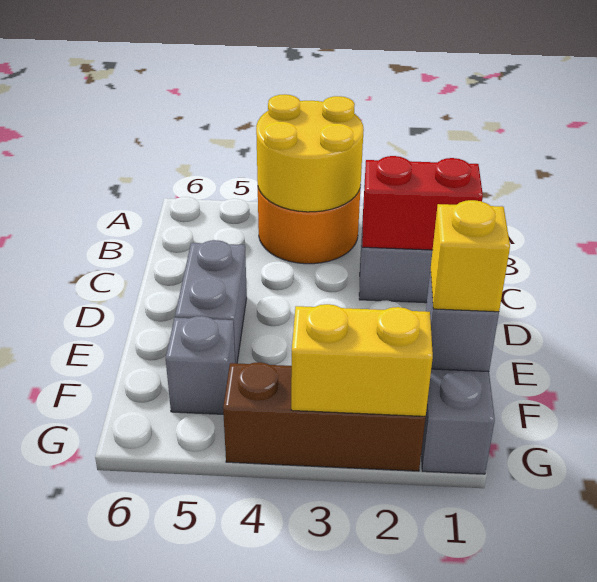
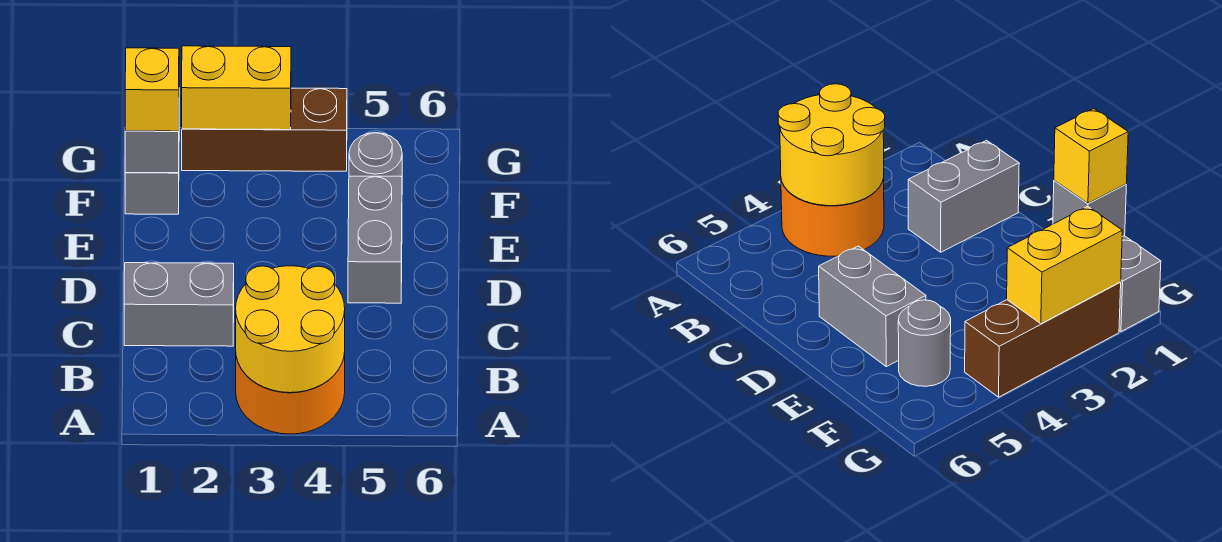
red 1x2 brick [362,156,483,250] -> none
grey 1x1 brick [166,316,235,414] -> grey 1x1 round brick [349,133,402,177]

